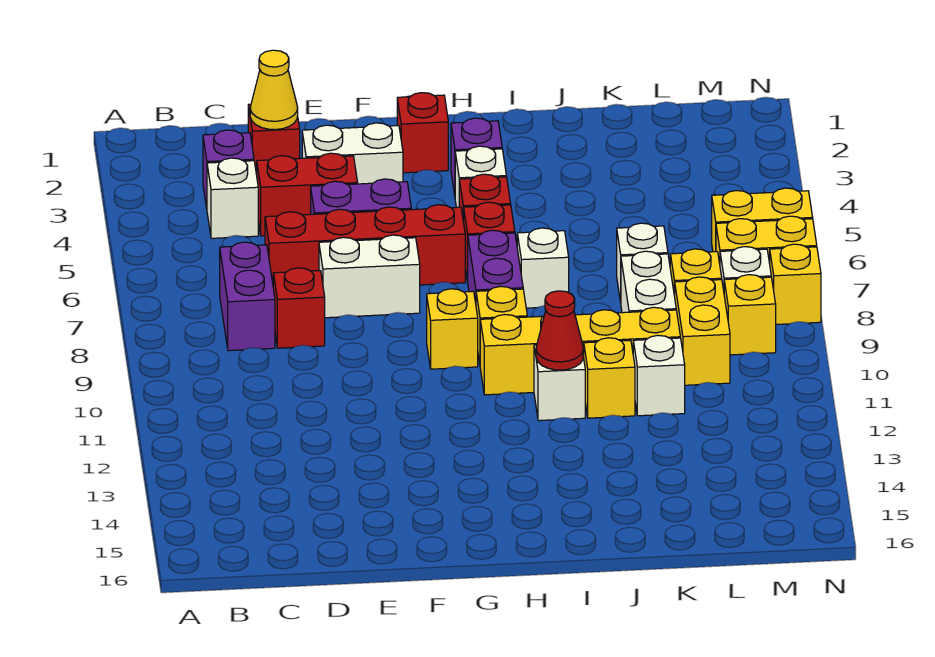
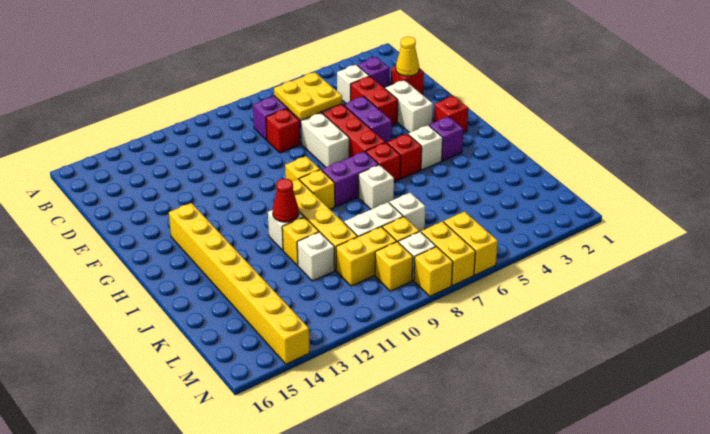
none -> yellow 2x2 plate [274,72,342,120]
none -> yellow 1x8 brick [169,203,310,364]

